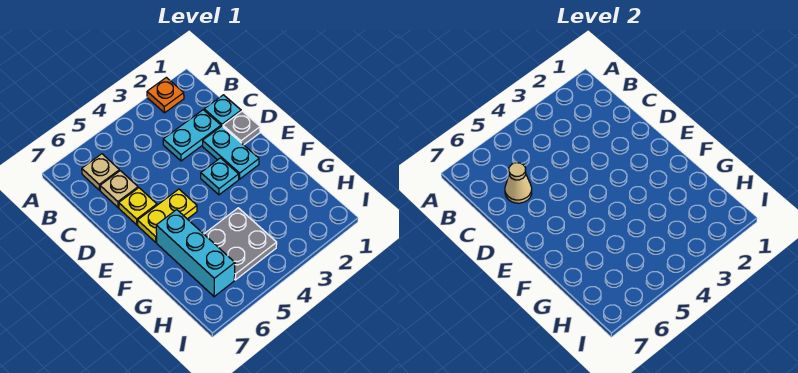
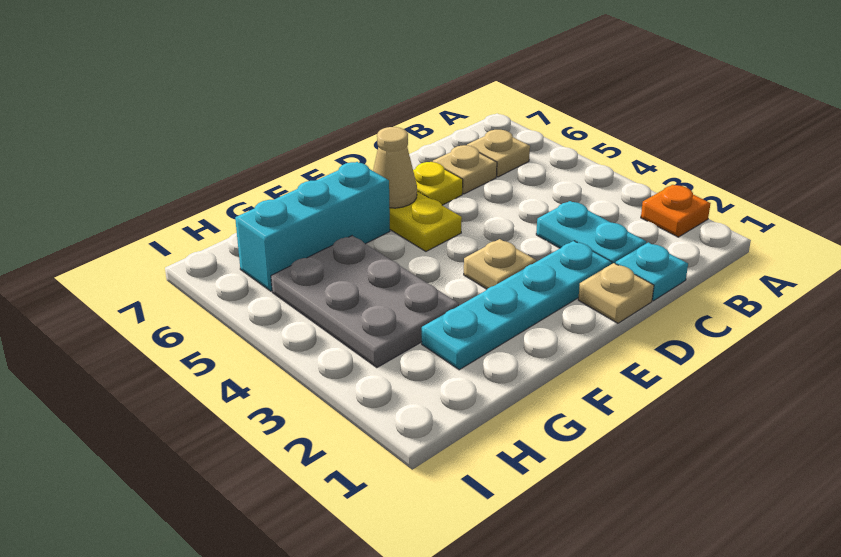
tan 1x1 cone [505,163,532,203] -> tan 1x1 cone moved to [373,127,417,208]
grey 1x1 plate [223,111,260,145] -> tan 1x1 plate [578,263,654,323]
cyan 1x2 plate [203,126,259,179] -> cyan 1x4 plate [422,241,612,370]
cyan 1x1 plate [201,158,239,195] -> tan 1x1 plate [464,239,536,289]
grey 2x2 plate [204,208,277,280] -> grey 2x3 plate [271,236,459,367]

